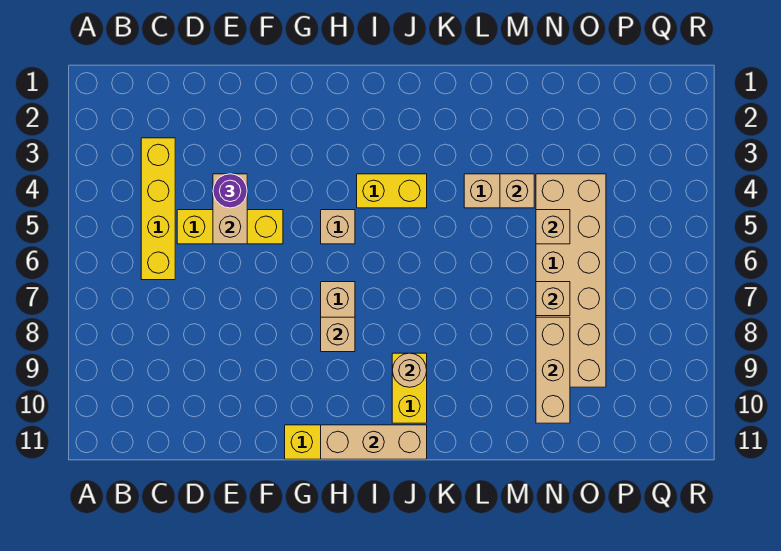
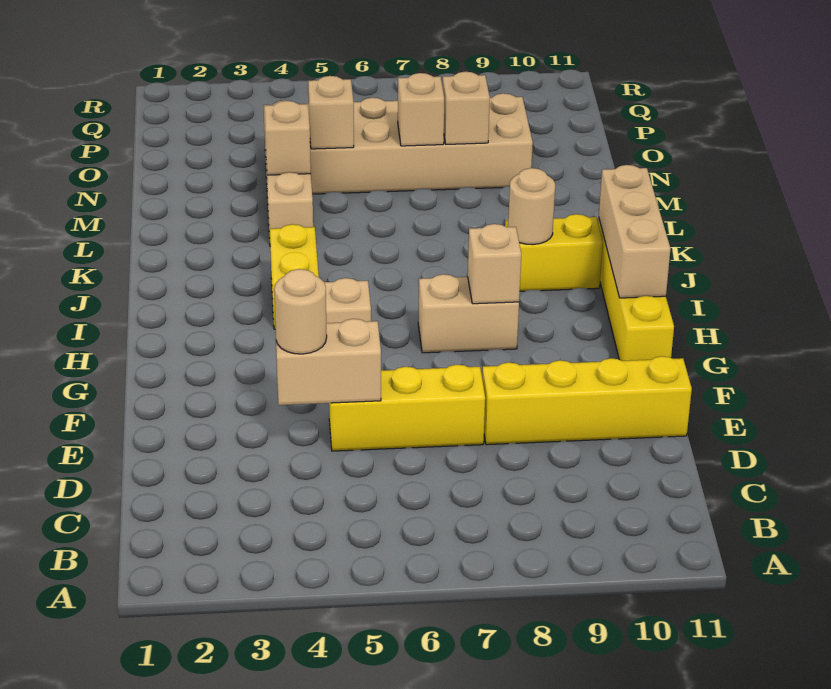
yellow 1x4 brick [141,138,175,280] -> yellow 1x4 brick moved to [482,356,692,445]
yellow 1x3 brick [177,210,283,244] -> yellow 1x3 brick turned to [329,365,485,451]
purple 1x1 round brick [213,174,247,208] -> tan 1x1 round brick [274,269,327,354]
tan 1x3 brick [536,317,570,423] -> tan 1x1 brick [442,72,490,144]

